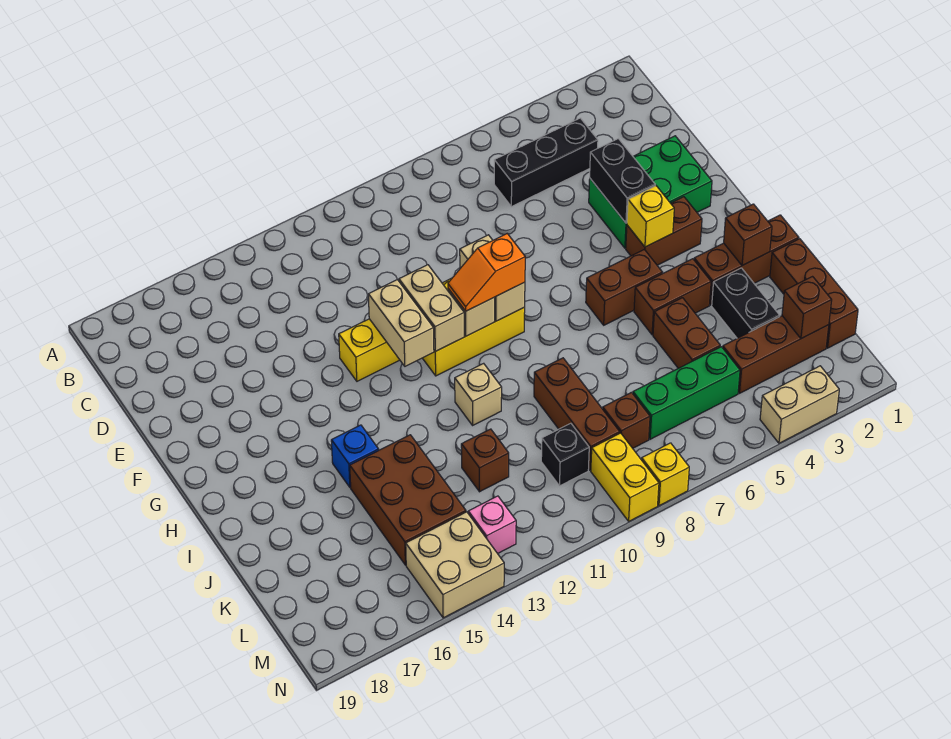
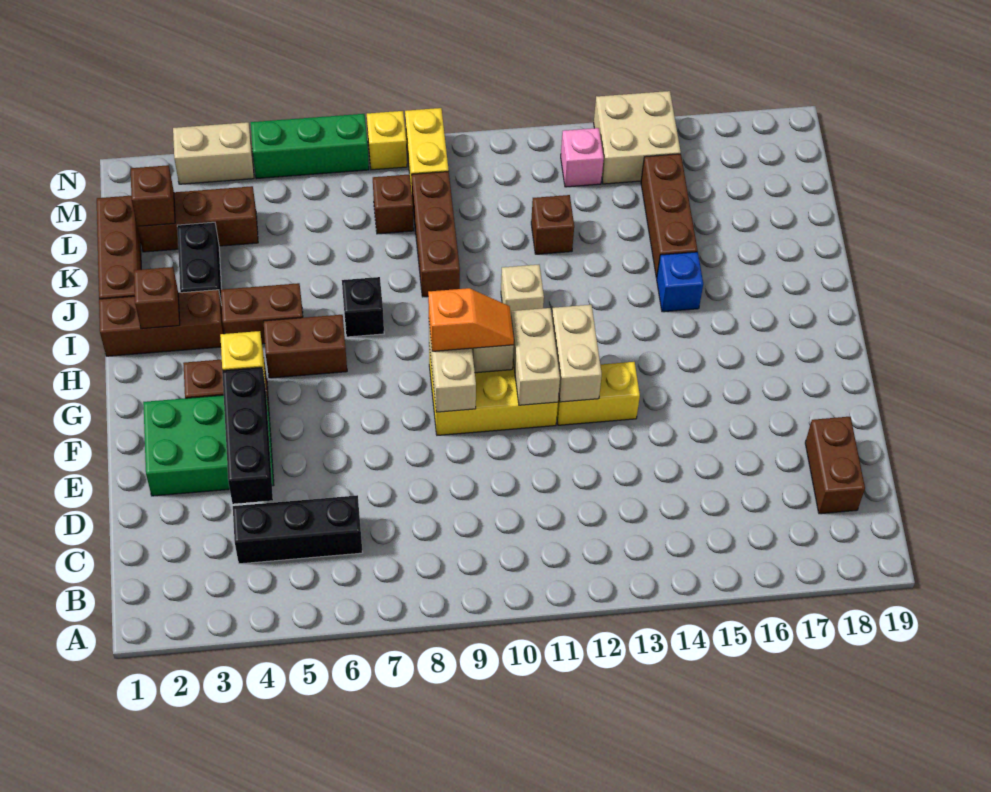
black 1x2 brick [590,139,655,223] -> black 1x3 brick [222,367,273,504]
brown 1x2 brick [653,298,720,368] -> brown 1x2 brick moved to [805,417,865,514]
brown 2x3 brick [350,435,466,565] -> brown 1x3 brick [641,154,698,278]
green 1x3 brick [633,347,740,439] -> green 1x3 brick moved to [251,114,369,179]
black 1x1 brick [541,423,589,486] -> black 1x1 brick moved to [342,277,384,337]

